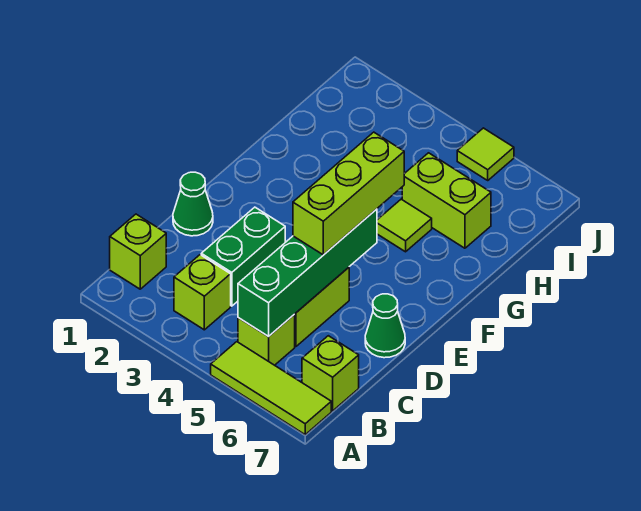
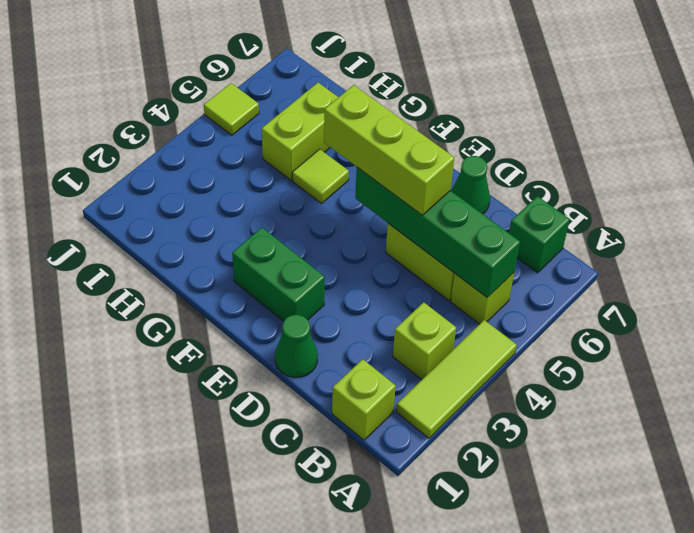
lime 1x3 tile [211,342,331,434] -> lime 1x3 tile moved to [396,320,517,438]
lime 1x1 brick [302,336,359,411] -> green 1x1 brick [509,196,570,273]
green 1x2 brick [201,207,285,306] -> green 1x2 brick moved to [232,228,325,321]

